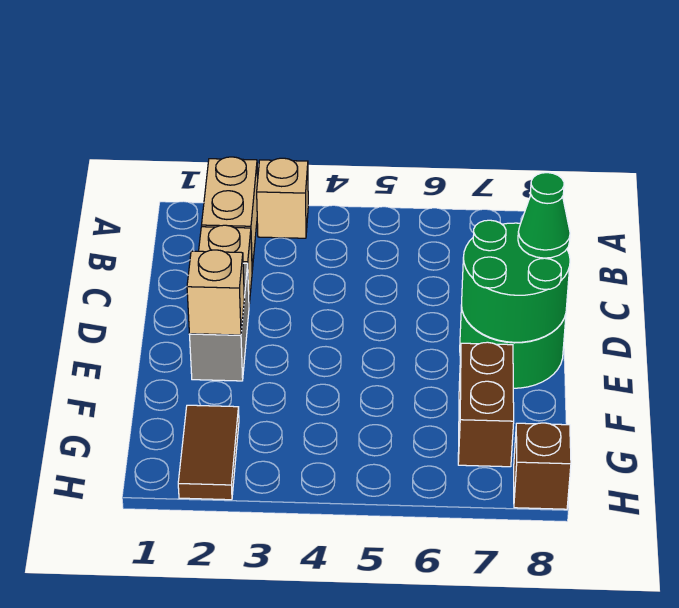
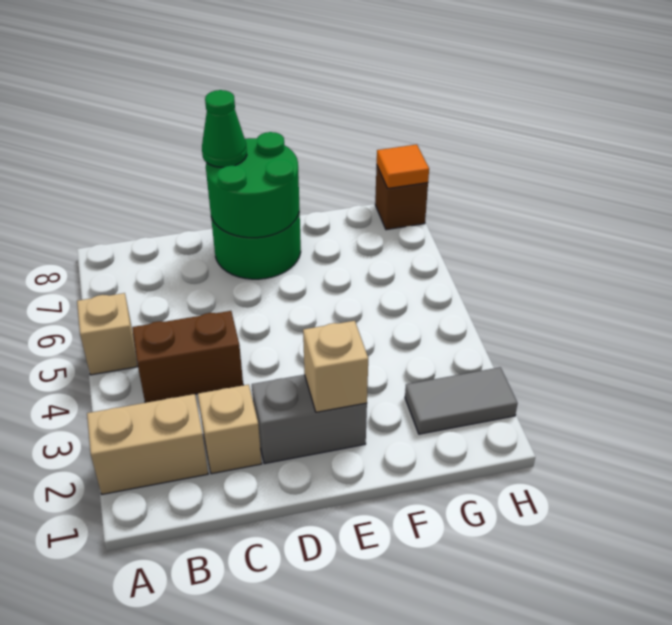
tan 1x1 brick [257,158,308,238] -> tan 1x1 brick moved to [77,293,138,375]
brown 1x2 brick [458,342,514,467] -> brown 1x2 brick moved to [132,311,243,403]
brown 1x2 tile [178,405,239,500] -> grey 1x2 tile [405,367,518,434]
none -> orange 1x1 tile [377,144,429,188]

